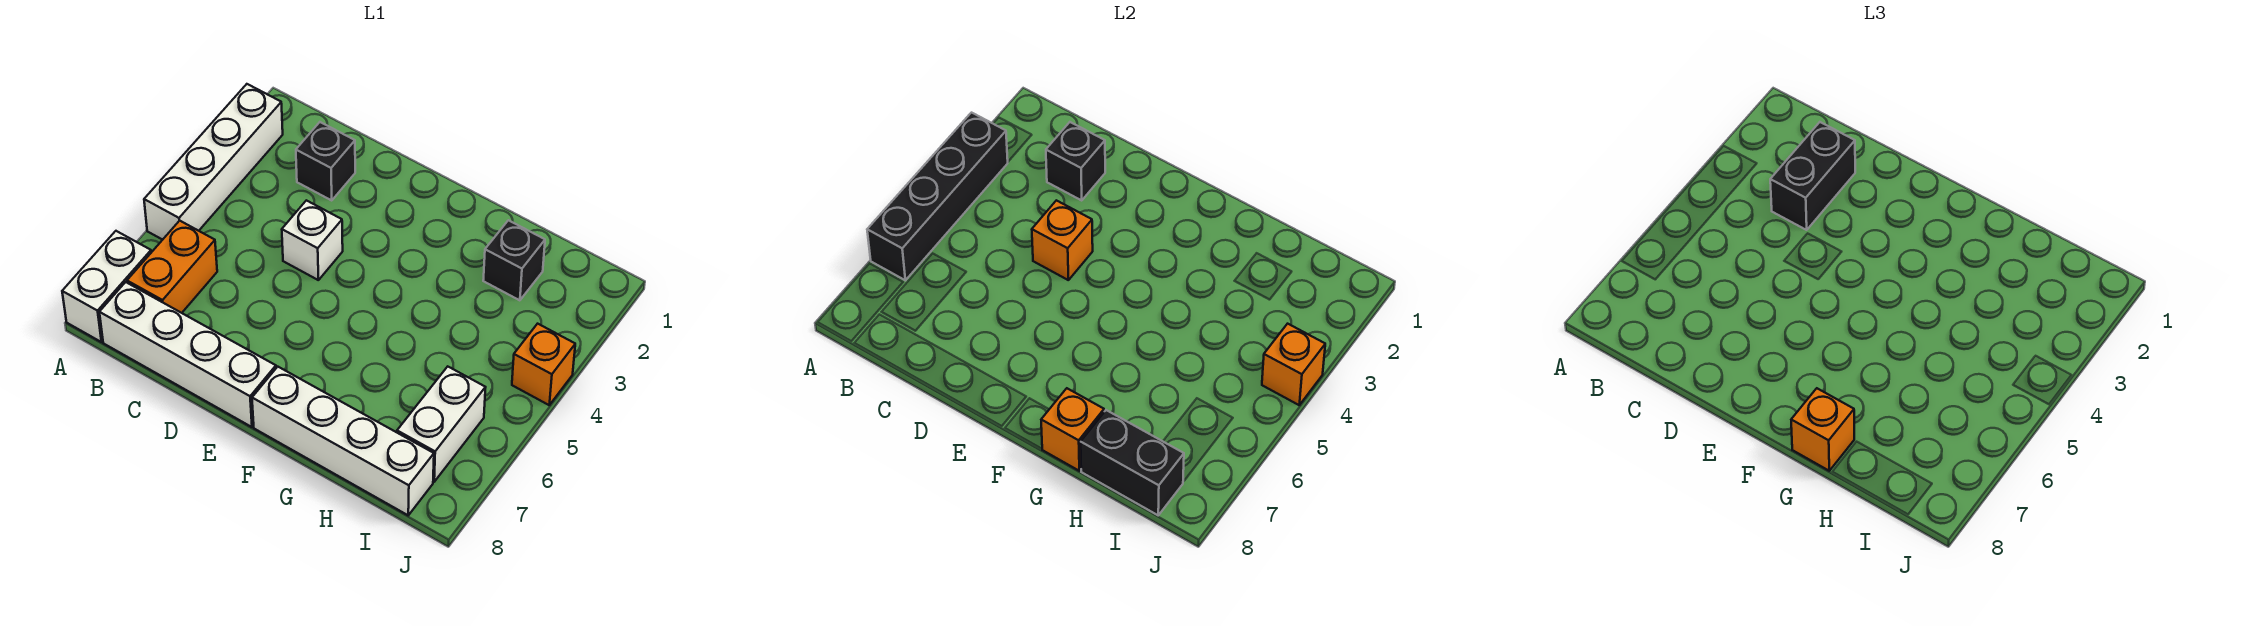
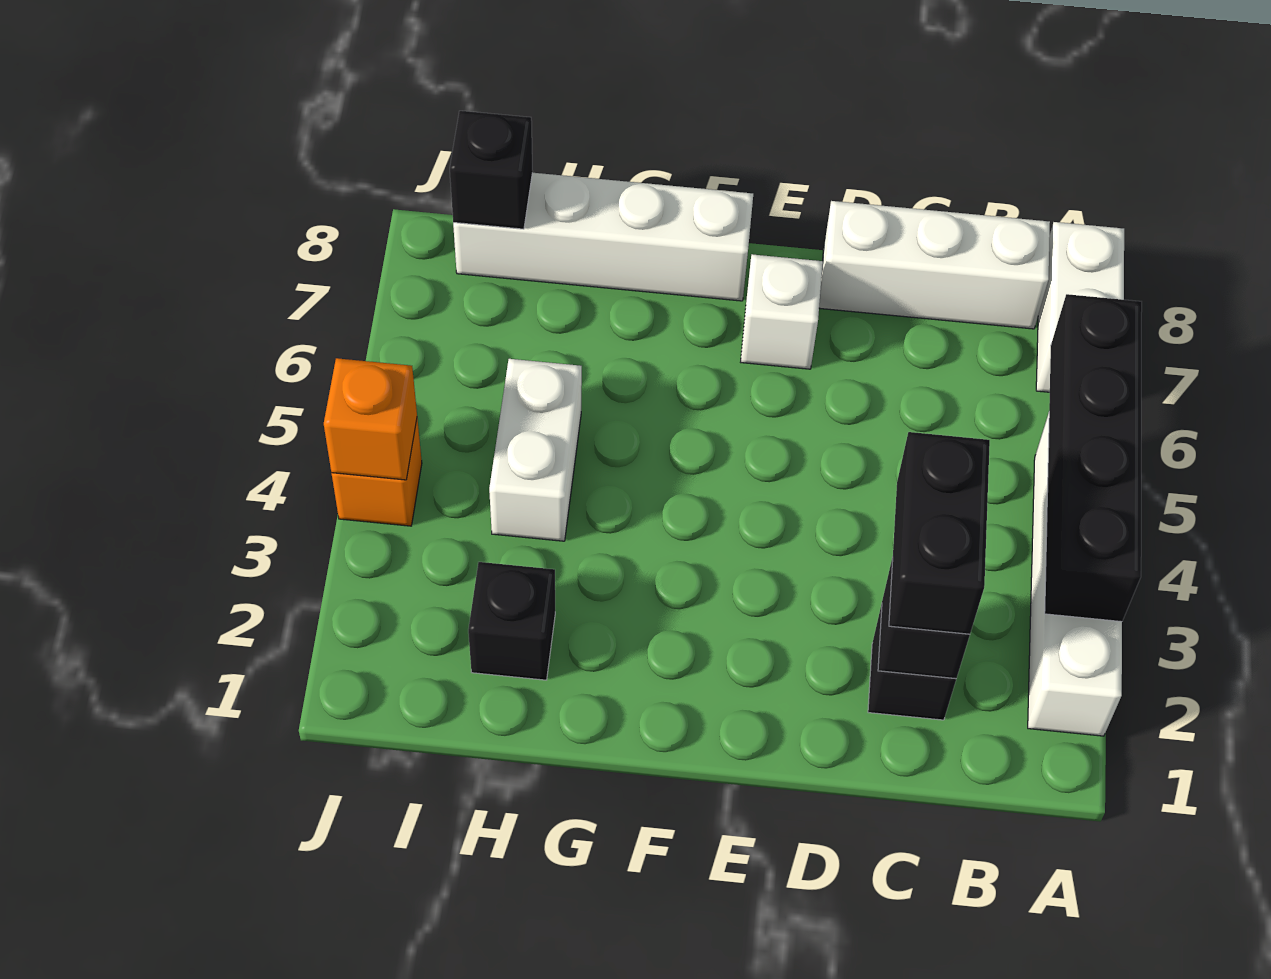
orange 1x2 brick [127,221,217,313] -> none
white 1x4 brick [99,282,276,427] -> white 1x3 brick [819,201,1050,329]
white 1x1 brick [282,200,343,280] -> white 1x1 brick moved to [741,254,823,369]
orange 1x1 brick [1032,200,1093,280] -> none
orange 1x1 brick [1041,388,1104,471] -> none
orange 1x1 brick [1791,388,1854,471] -> none
black 1x2 brick [1081,410,1184,515] -> black 1x1 brick [450,111,533,229]
white 1x2 brick [397,367,486,482] -> white 1x2 brick moved to [489,359,582,541]

